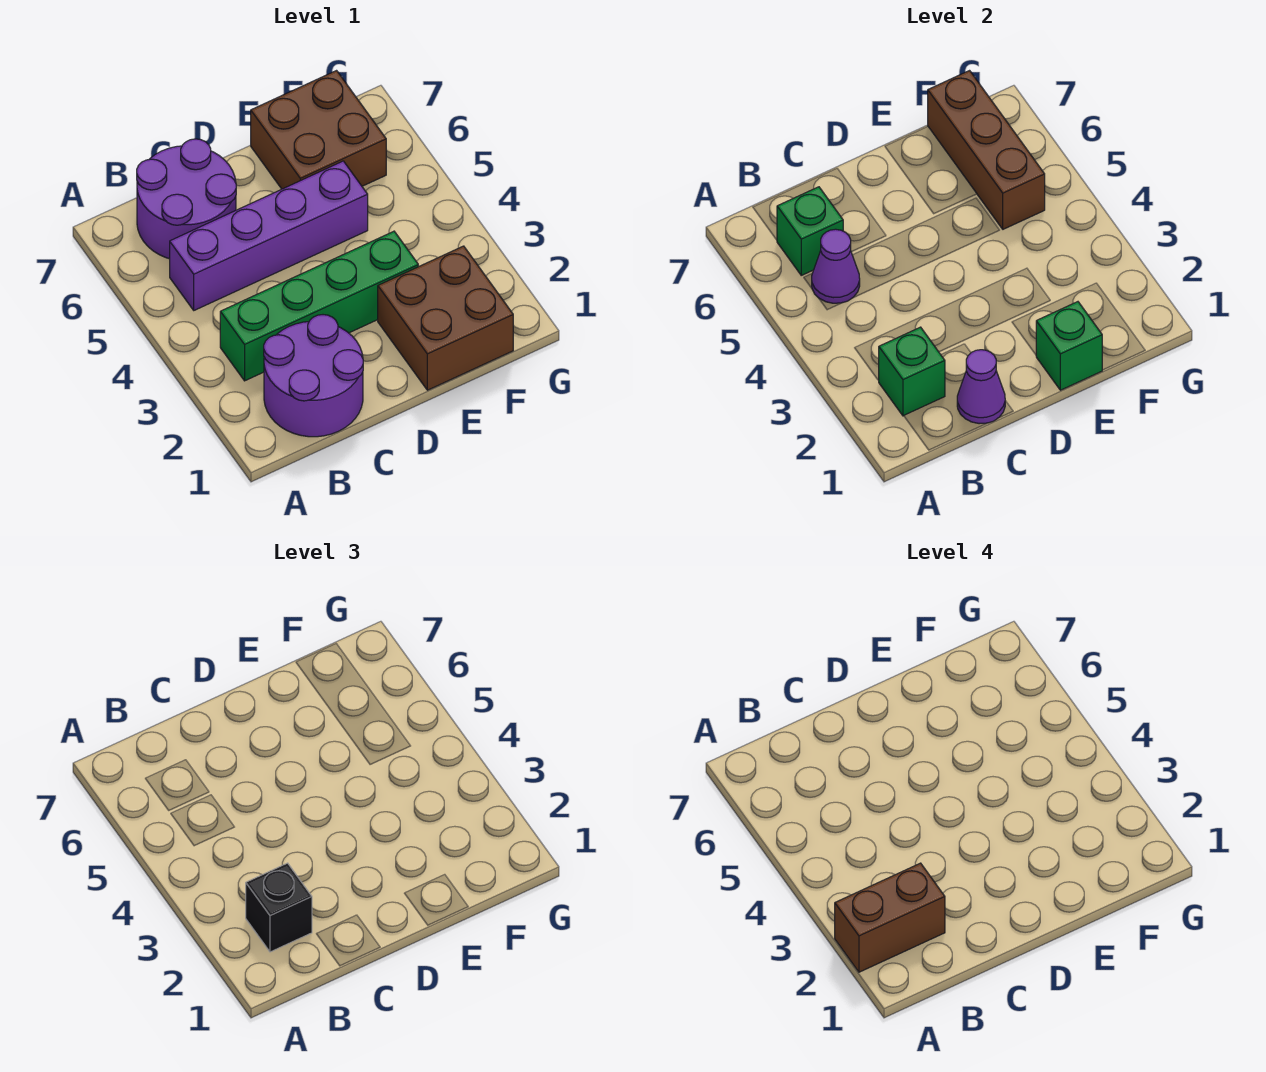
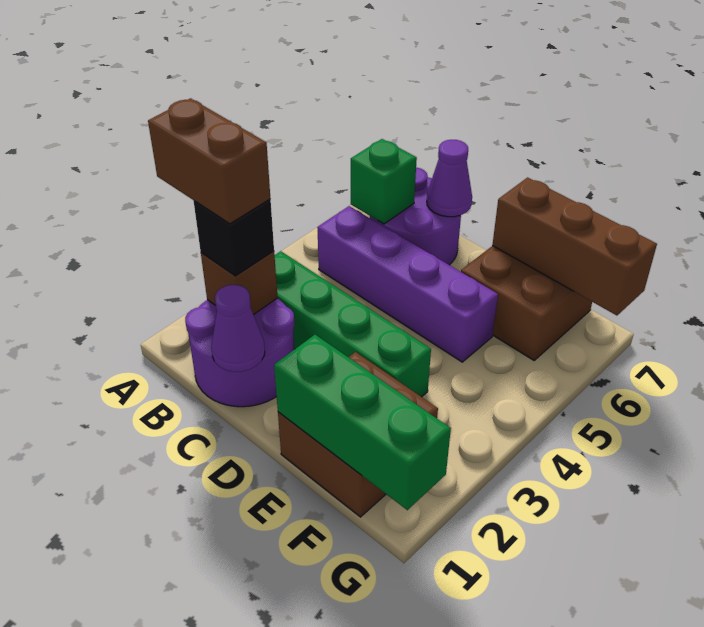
green 1x1 brick [879,327,945,416] -> brown 1x1 brick [201,251,278,315]
purple 1x1 cone [812,229,860,303] -> purple 1x1 cone moved to [427,140,472,217]
green 1x1 brick [1036,302,1102,390] -> green 1x3 brick [274,335,451,510]
brown 1x3 brick [928,71,1045,229] -> brown 1x3 brick turned to [492,178,657,315]

